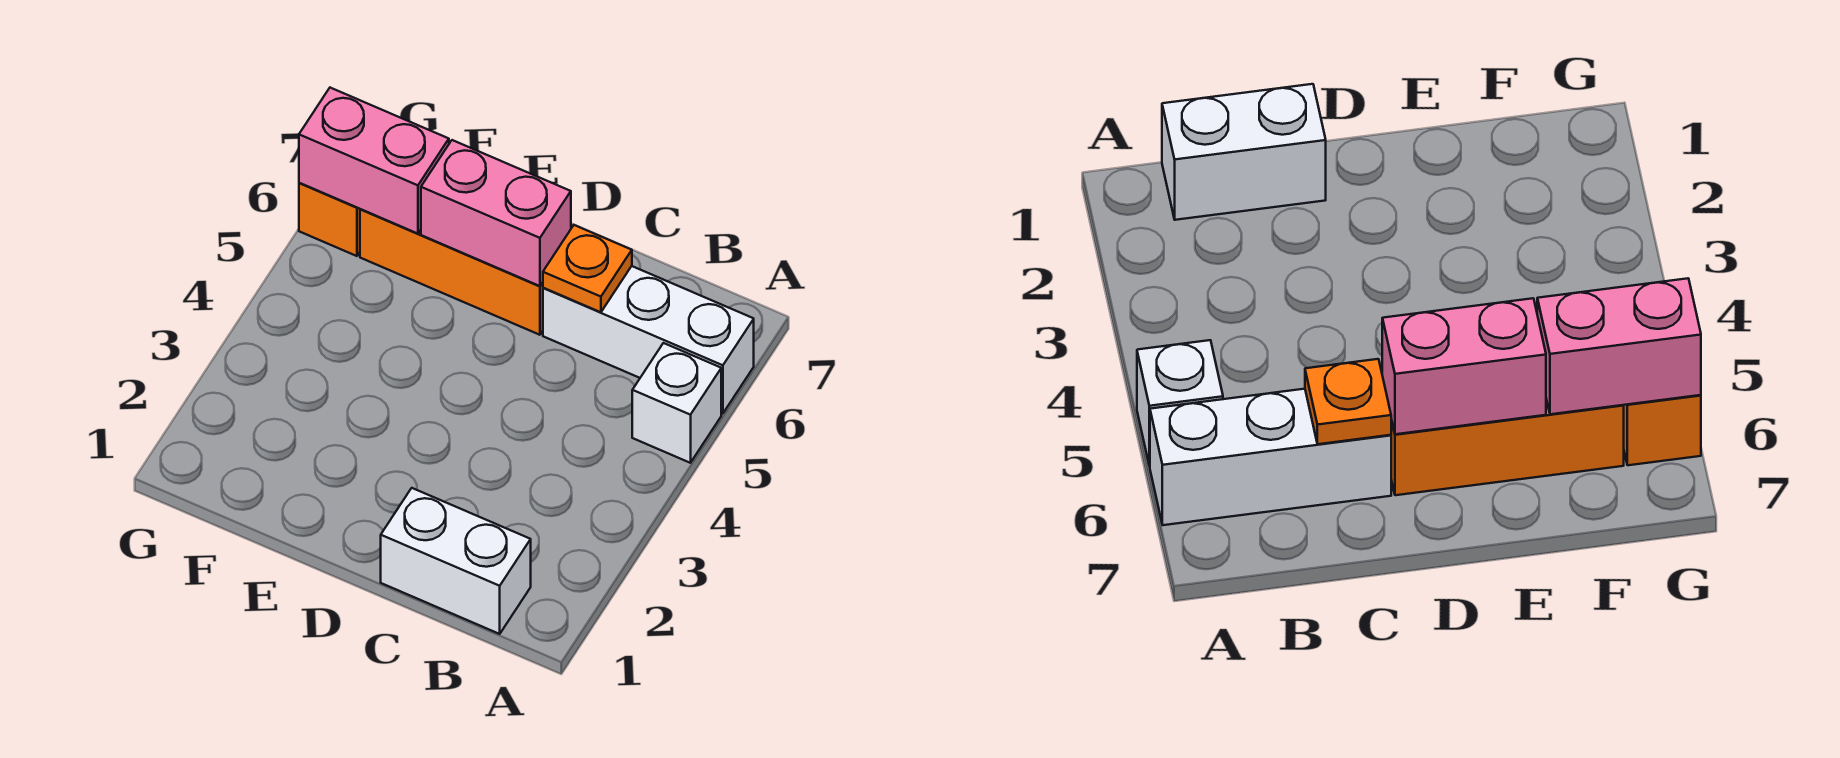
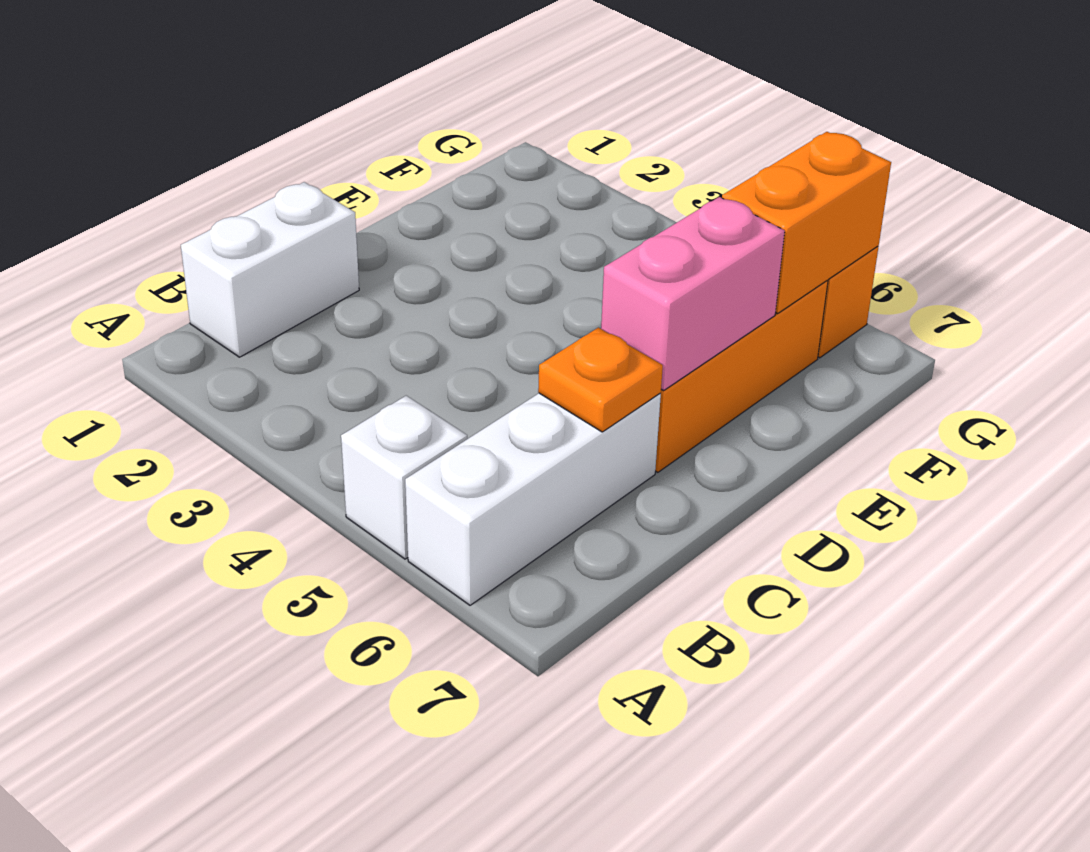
pink 1x2 brick [299,88,449,234] -> orange 1x2 brick [722,132,891,314]

